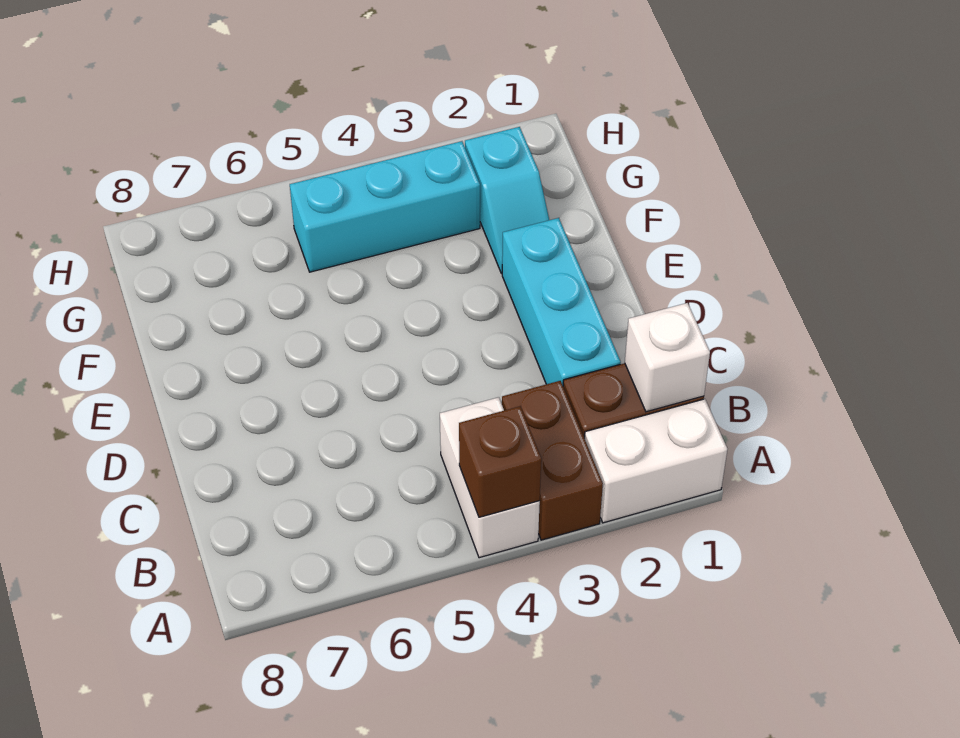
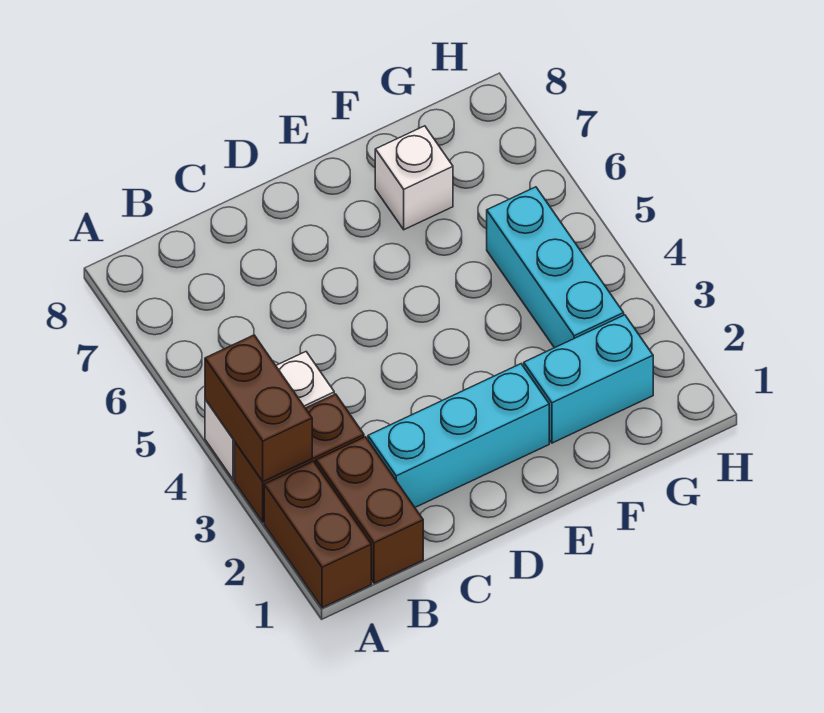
white 1x2 brick [584,399,727,523] -> brown 1x2 brick [264,461,371,608]
brown 1x1 brick [459,406,541,517] -> brown 1x2 brick [205,335,312,482]
white 1x1 brick [625,303,710,412] -> white 1x1 brick moved to [375,126,453,230]
cyan 1x2 slope [465,127,549,274] -> cyan 1x2 brick [524,315,653,443]

